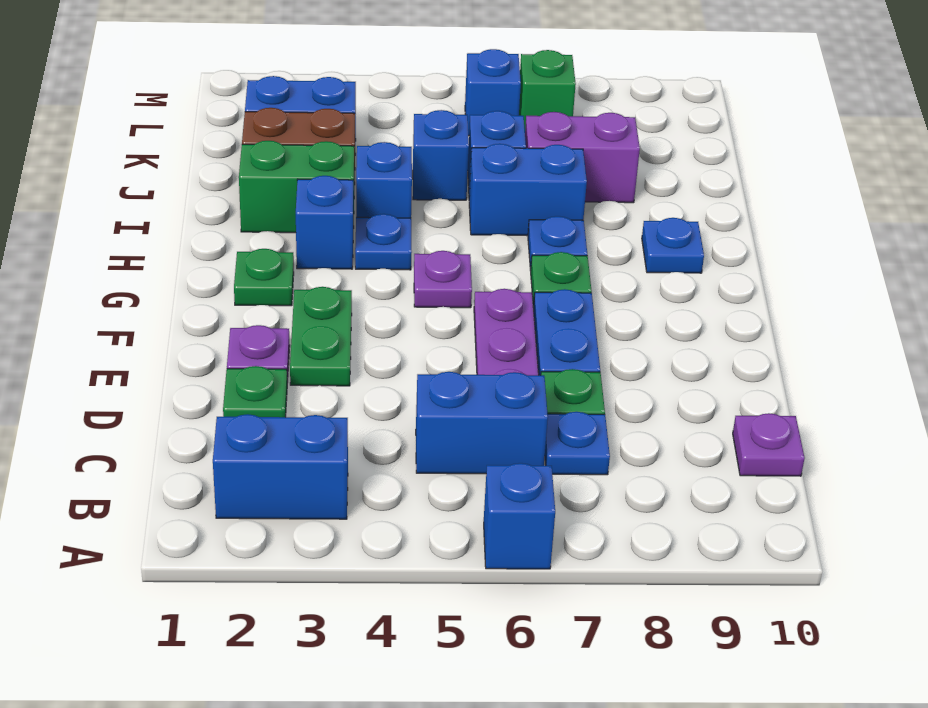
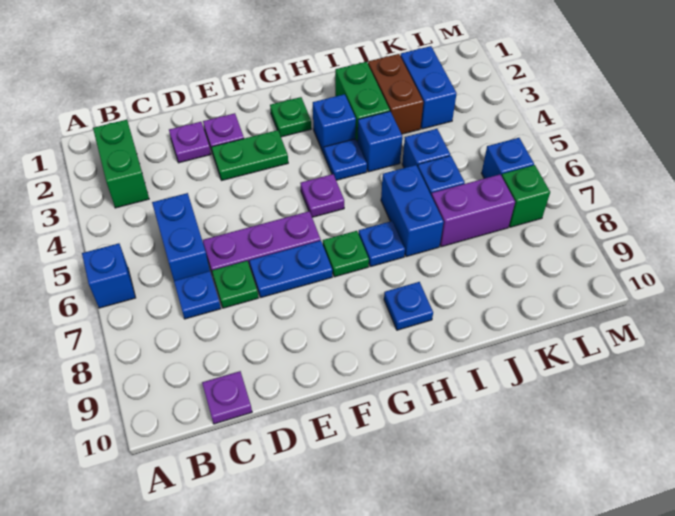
blue 1x2 brick [213,414,348,519] -> green 1x2 brick [93,120,149,208]
green 1x1 plate [223,366,287,417] -> purple 1x1 plate [169,122,211,163]
purple 1x2 brick [525,112,640,203] -> purple 1x2 brick turned to [431,174,515,247]

